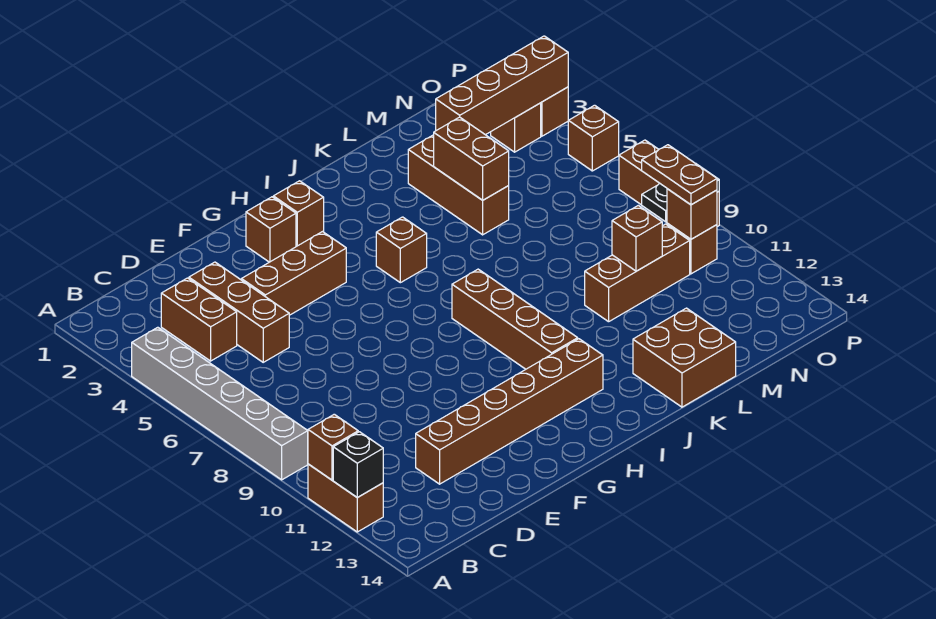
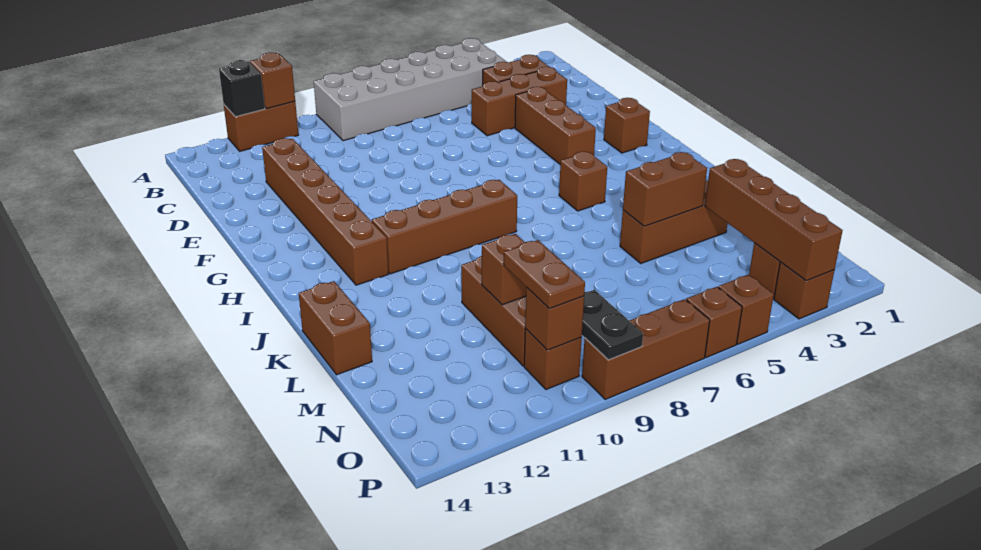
grey 1x6 brick [132,327,308,480] -> grey 2x6 brick [314,38,506,141]
brown 1x1 brick [273,181,324,246] -> brown 1x1 brick moved to [686,287,742,358]
brown 2x2 brick [633,308,736,407] -> brown 1x2 brick [299,281,372,375]
brown 1x2 plate [642,145,717,205] -> brown 1x2 plate turned to [504,240,585,309]

